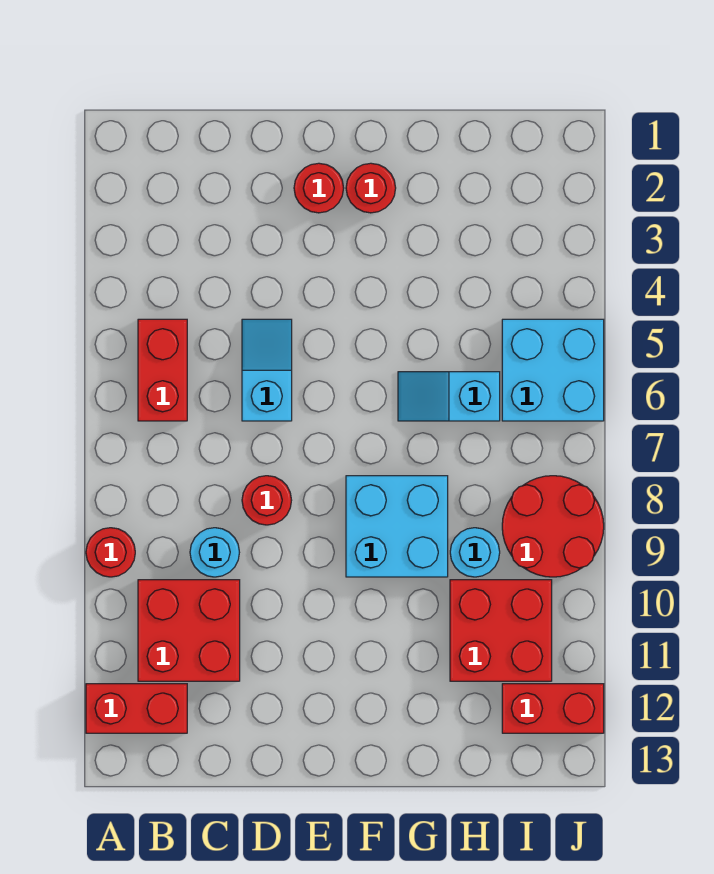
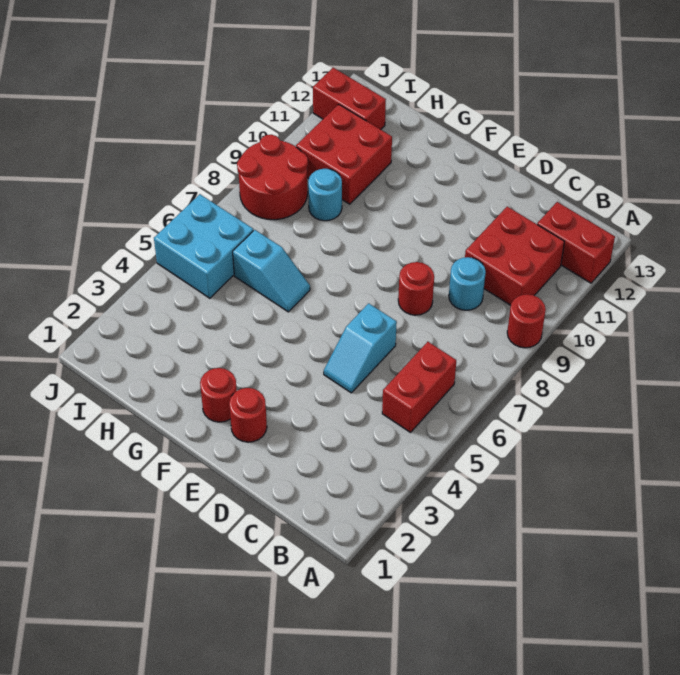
cyan 2x2 brick [346,476,448,577] -> none

